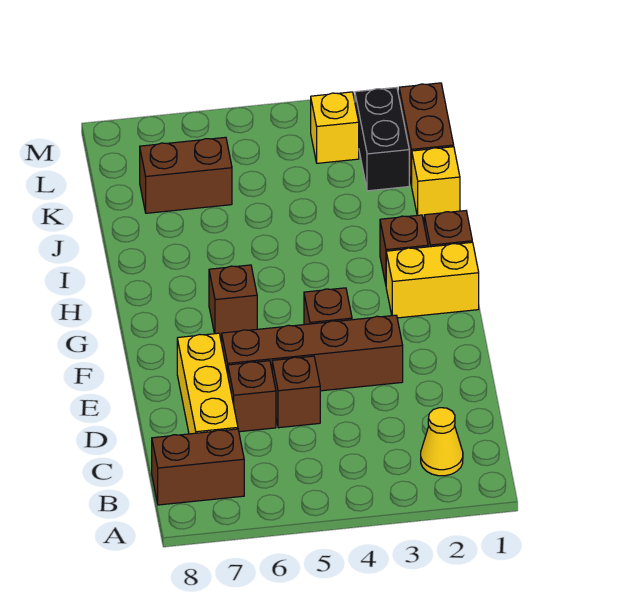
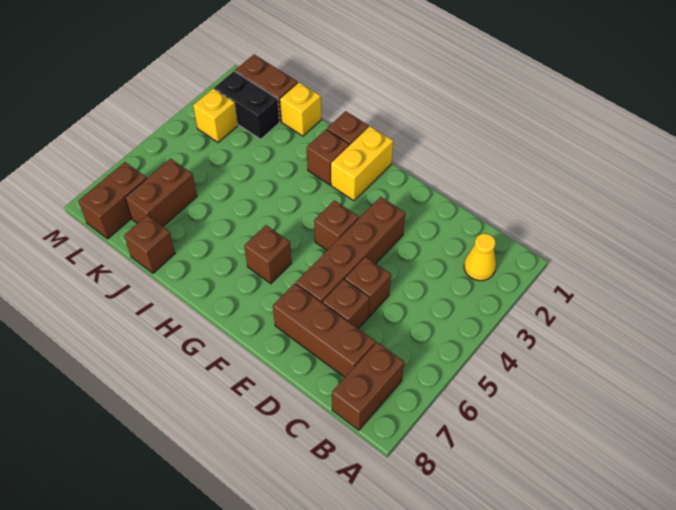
yellow 1x3 brick [177,333,238,434] -> brown 1x3 brick [273,283,376,377]
none -> brown 1x1 brick [124,215,175,273]
none -> brown 1x2 brick [78,162,147,239]

